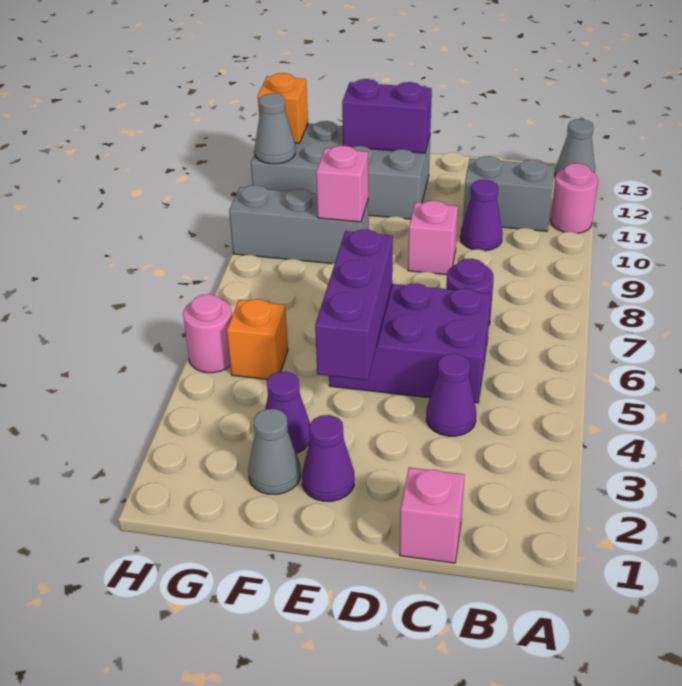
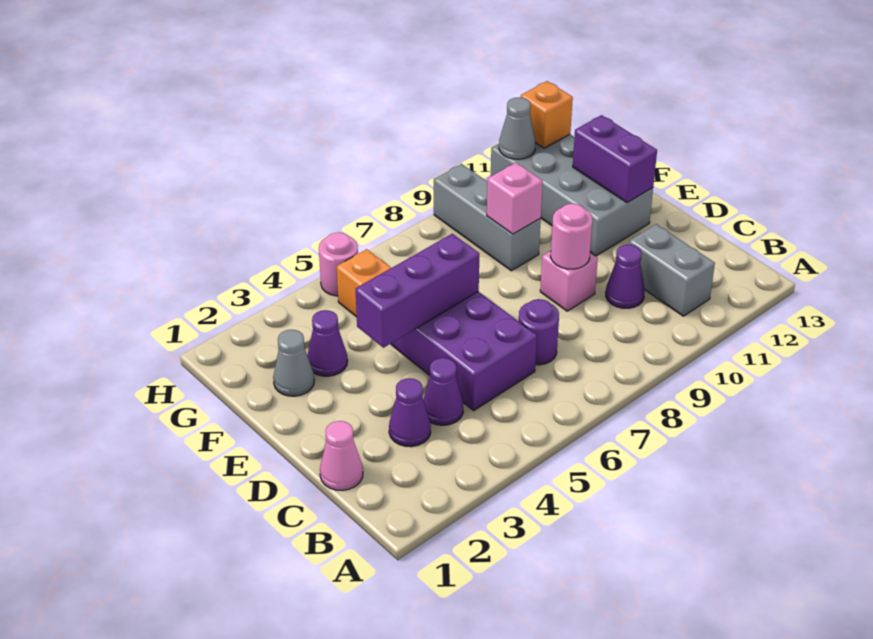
pink 1x1 round brick [551,163,598,233] -> pink 1x1 round brick moved to [551,204,592,269]
grey 1x1 cone [555,119,595,176] -> none
pink 1x1 brick [400,468,465,563] -> pink 1x1 cone [320,421,363,490]
purple 1x1 cone [302,415,354,501] -> purple 1x1 cone moved to [389,378,431,447]

